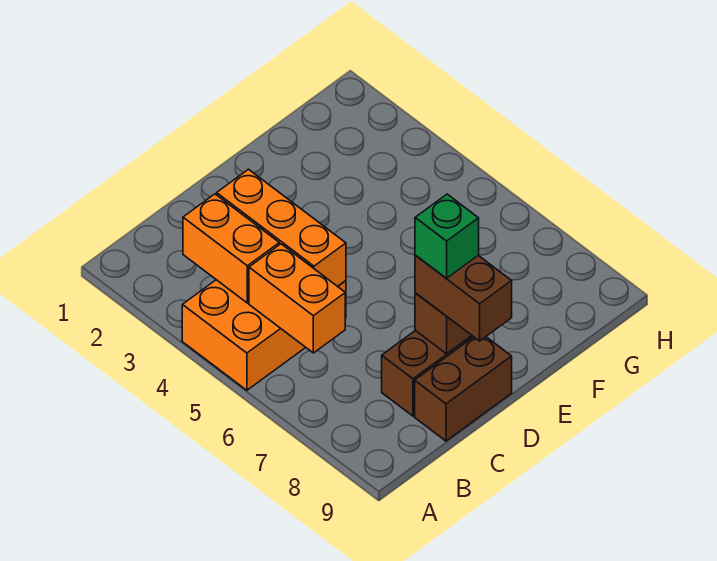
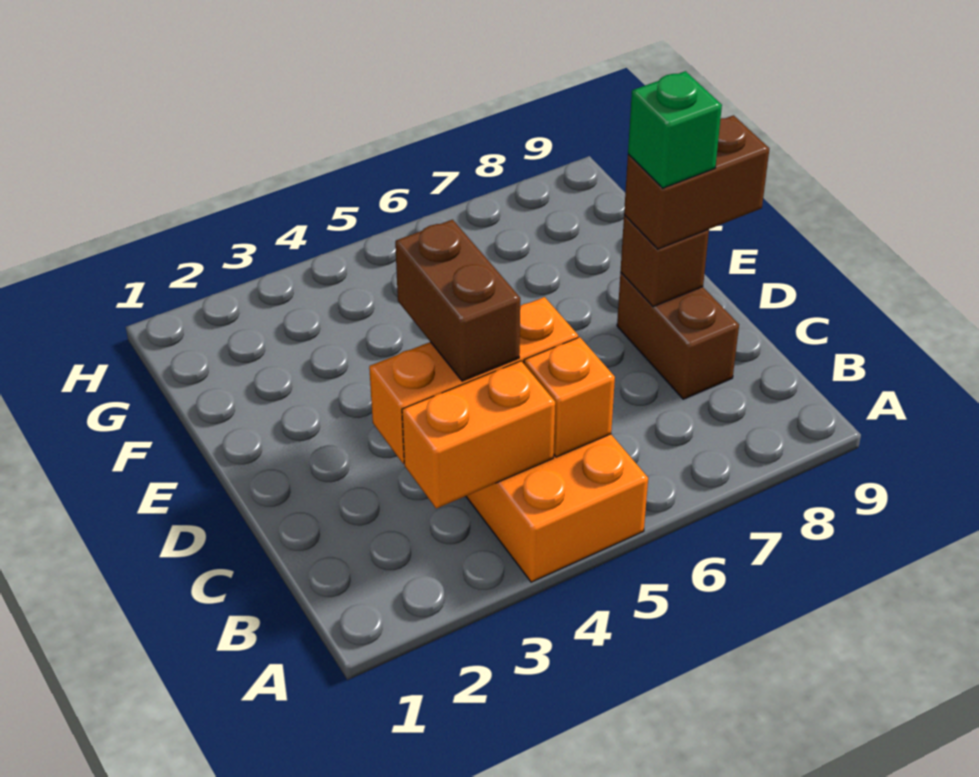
orange 1x2 brick [249,244,345,353] -> orange 1x1 brick [524,337,615,457]
brown 1x2 brick [415,337,512,441] -> brown 1x2 brick moved to [395,220,520,381]

